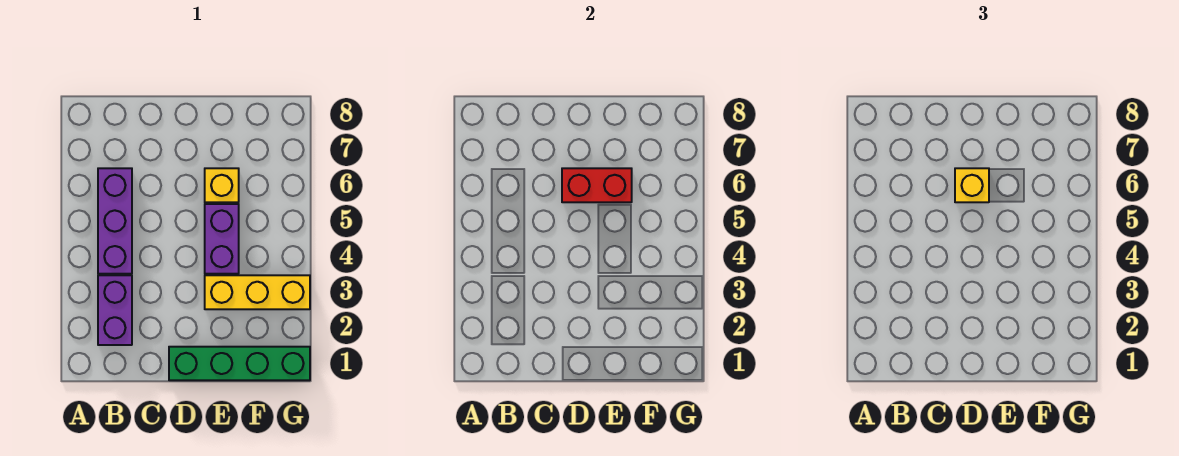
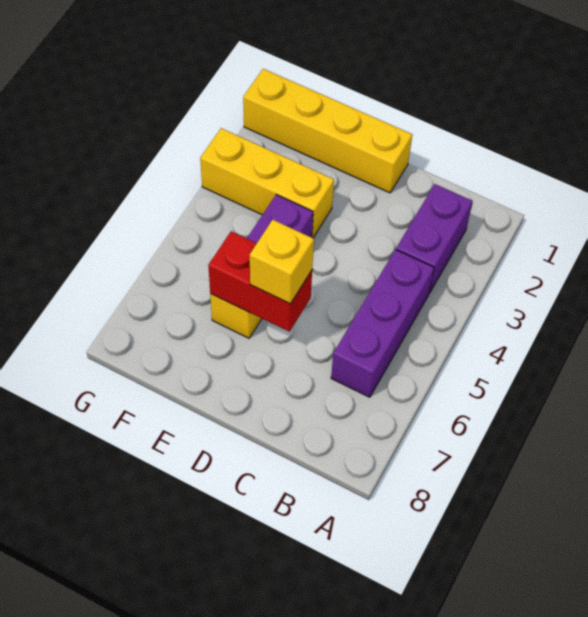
green 1x4 brick [169,347,310,380] -> yellow 1x4 brick [243,69,412,193]

